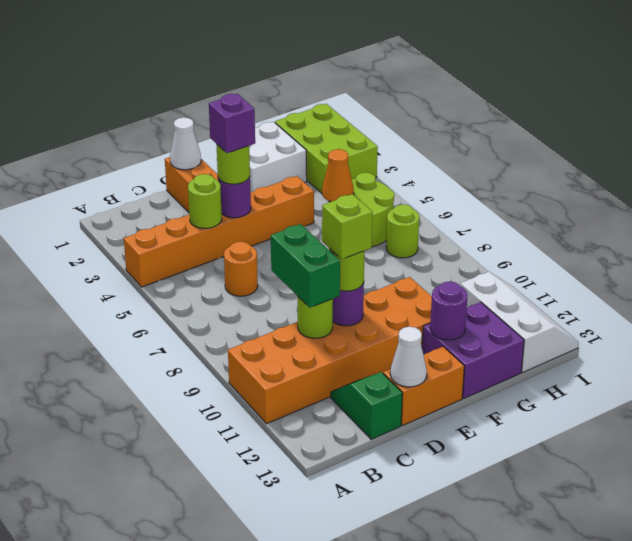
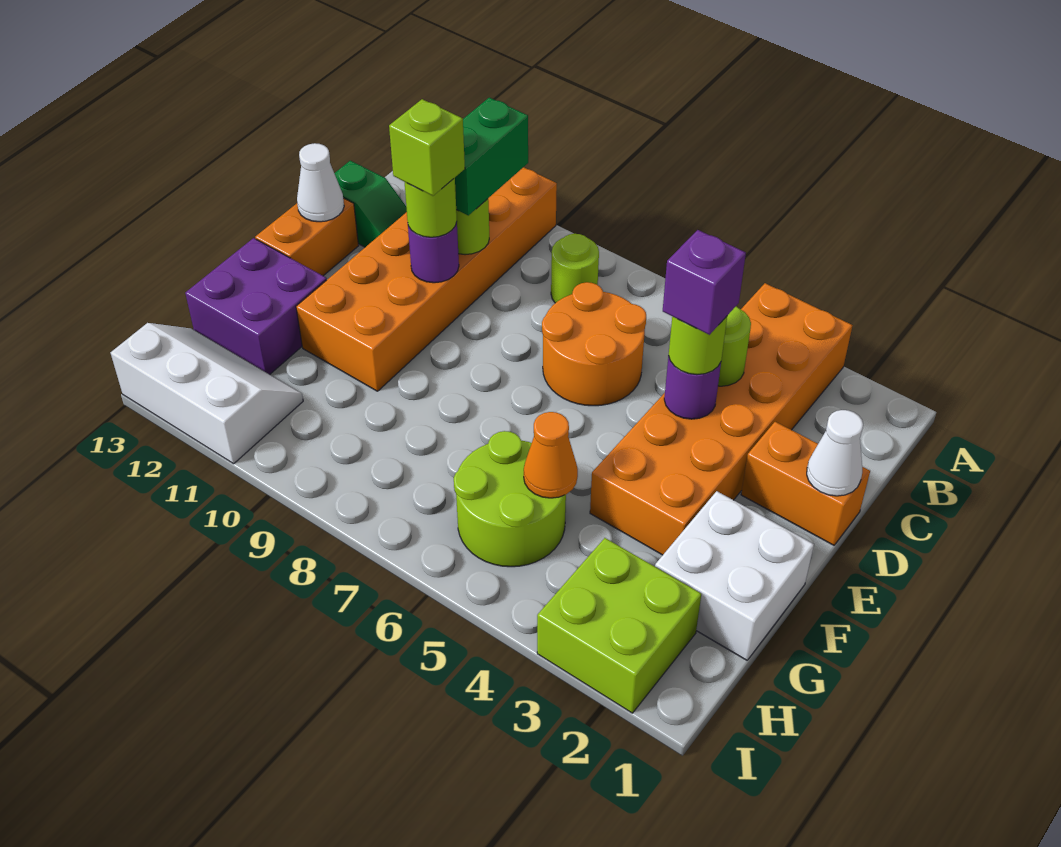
orange 1x6 brick [124,176,314,287] -> orange 2x6 brick [590,283,853,555]
orange 1x1 round brick [224,242,258,296] -> orange 2x2 round brick [542,282,646,406]
green 1x2 brick [271,224,340,308] -> green 1x2 brick turned to [455,98,528,215]
purple 1x1 round brick [430,282,467,340] -> none
lime 2x3 brick [275,104,378,193] -> lime 2x2 brick [537,538,701,713]
lime 1x1 round brick [386,204,419,258] -> lime 1x1 round brick moved to [551,234,599,303]
white 2x3 slope [461,272,579,372] -> white 2x3 slope turned to [111,323,303,464]

